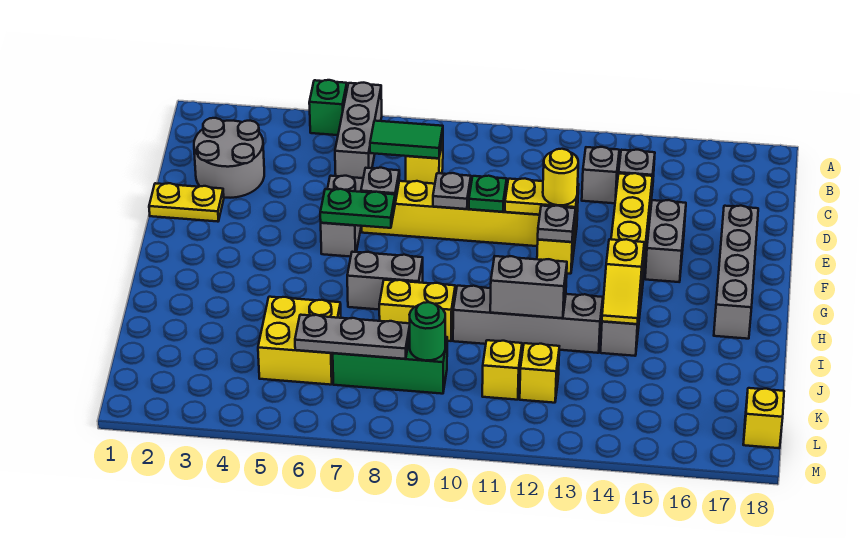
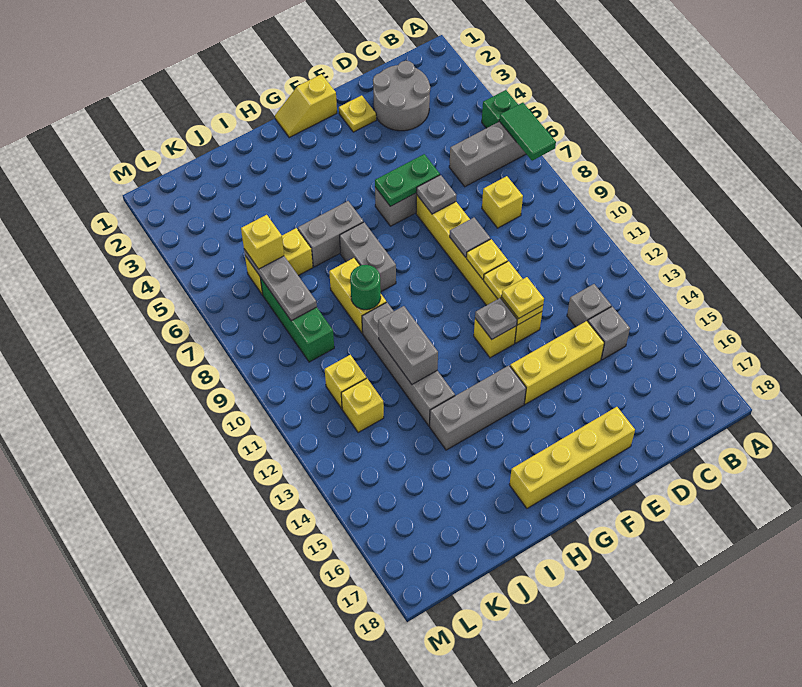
green 1x2 tile [370,121,443,158] -> green 1x2 tile moved to [499,103,556,161]
yellow 1x2 plate [149,183,224,222] -> yellow 1x1 plate [339,95,376,132]
grey 1x1 plate [433,173,471,209] -> grey 1x1 tile [450,218,490,257]
green 1x1 plate [469,176,507,212] -> yellow 1x1 plate [466,239,508,279]
yellow 1x1 round brick [543,149,578,205] -> yellow 1x1 plate [502,277,544,319]
grey 1x2 brick [645,200,686,282] -> grey 1x2 brick moved to [298,201,363,267]
grey 1x4 brick [714,206,758,339] -> yellow 1x4 brick [509,407,635,508]
green 1x2 plate [320,189,395,228] -> green 1x2 plate turned to [375,154,440,206]
yellow 1x2 slope [602,239,644,324] -> yellow 1x2 slope moved to [275,74,337,138]
yellow 2x2 brick [258,297,341,385] -> yellow 1x2 brick [245,228,313,295]
green 1x1 round brick [409,302,445,361] -> green 1x1 round brick moved to [350,265,381,310]
yellow 1x1 brick [743,388,784,448] -> yellow 1x1 brick moved to [241,215,284,269]

